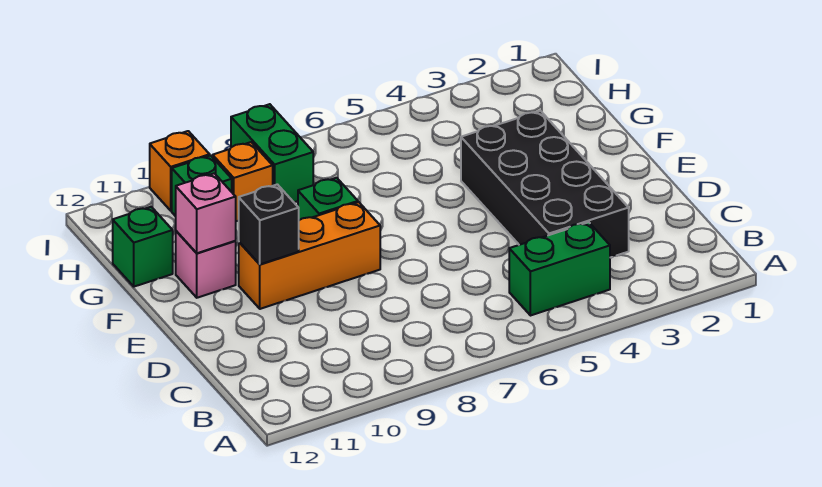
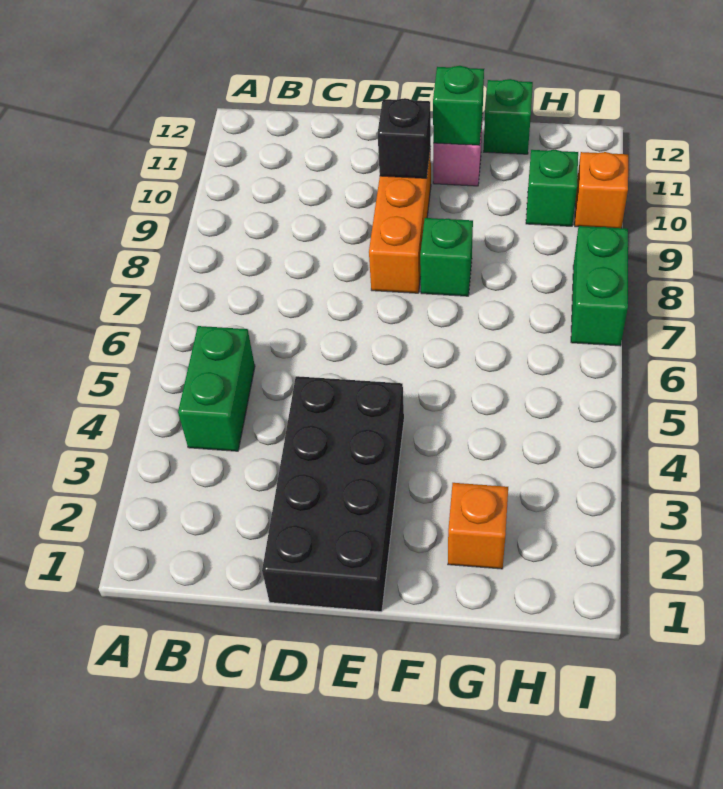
black 2x4 brick [461,111,629,258] -> black 2x4 brick turned to [262,376,404,612]
pink 1x1 brick [176,173,236,253] -> green 1x1 brick [433,66,484,145]
green 1x2 brick [231,104,313,202] -> green 1x2 brick turned to [571,226,628,346]
orange 1x1 brick [213,142,273,221] -> orange 1x1 brick moved to [448,483,508,569]

